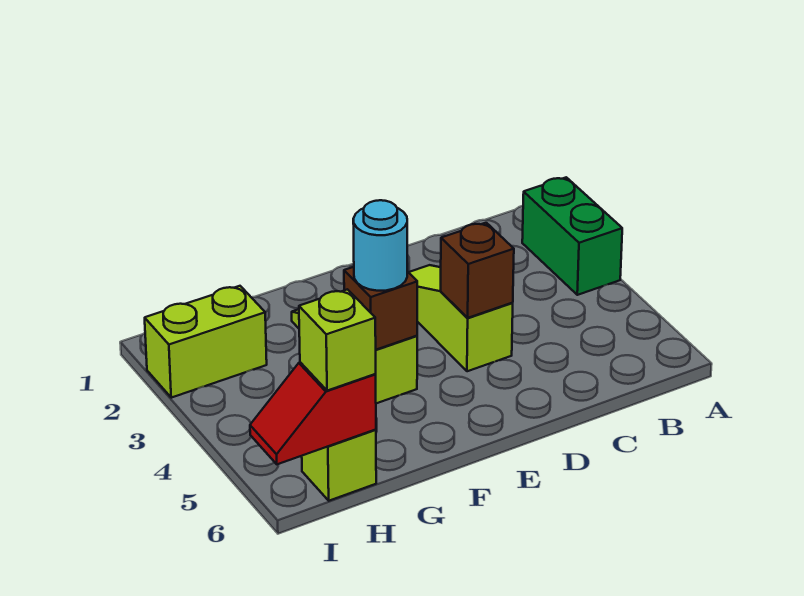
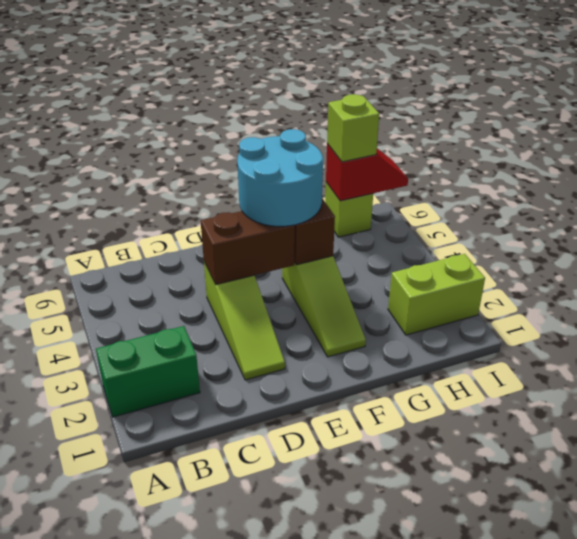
green 1x2 brick [522,177,622,295] -> green 1x2 brick turned to [96,326,200,417]
brown 1x1 brick [441,223,514,318] -> brown 1x2 brick [201,211,295,284]
cyan 1x1 round brick [353,200,407,291] -> cyan 2x2 round brick [237,129,323,227]

